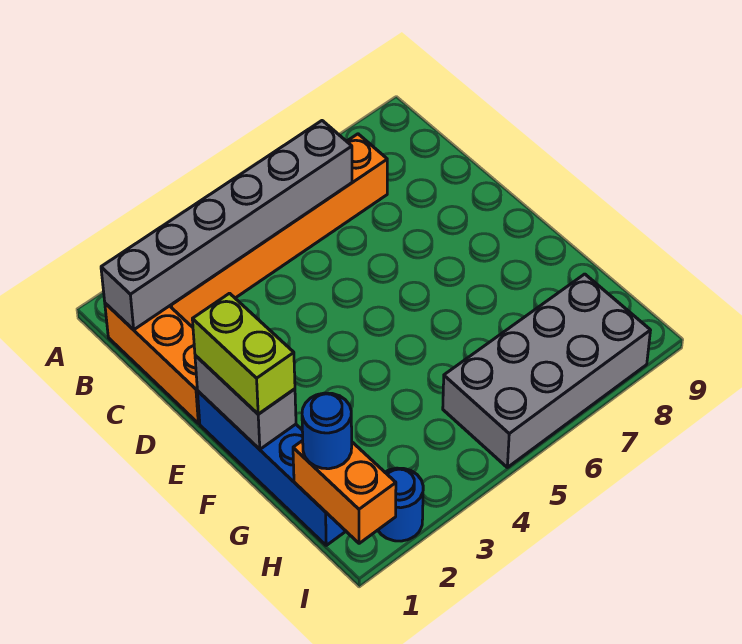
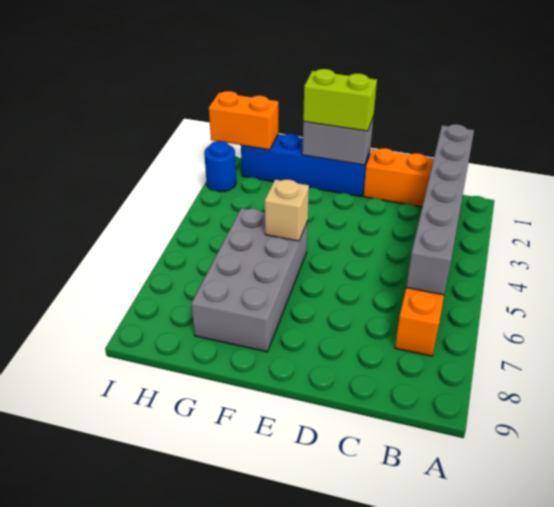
none -> tan 1x1 brick [265,180,309,241]
blue 1x1 round brick [302,393,352,469] -> none
grey 2x4 brick [443,274,651,467] -> grey 2x4 brick moved to [191,208,308,352]

